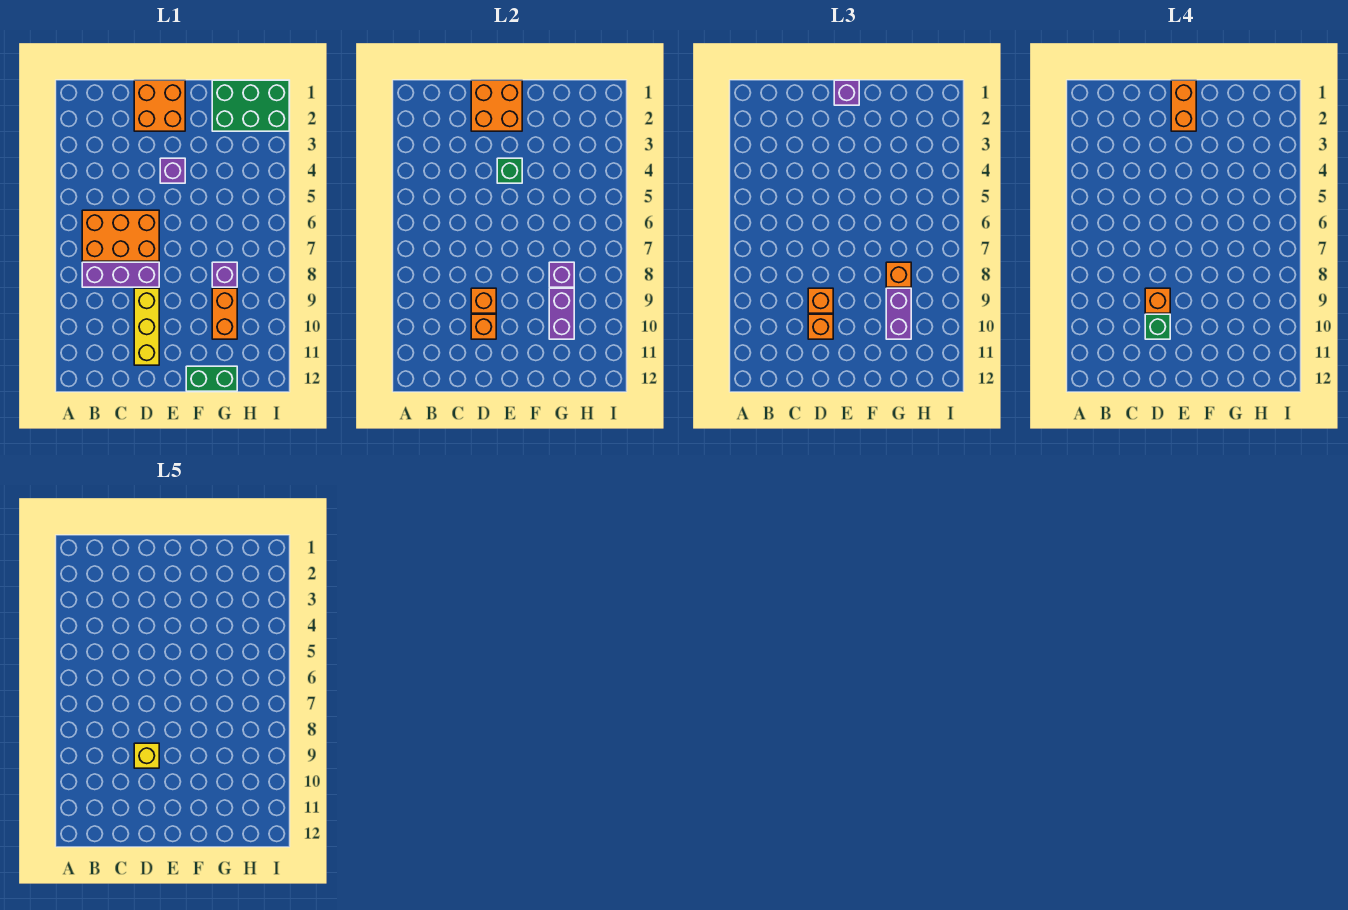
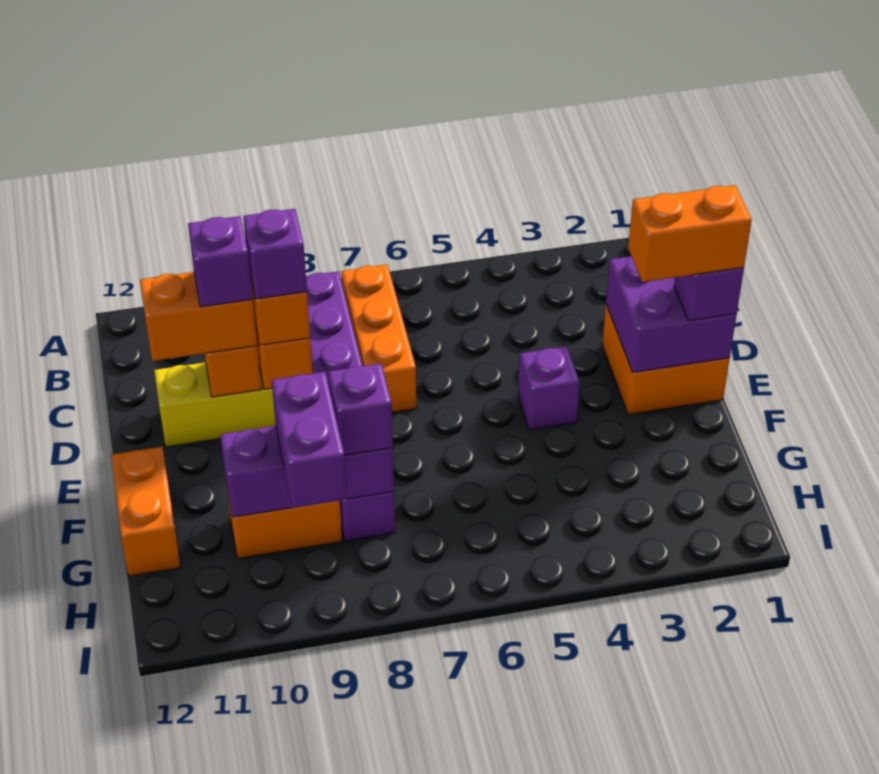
orange 2x3 brick [82,210,159,261] -> orange 1x3 brick [341,265,416,412]
orange 2x2 brick [471,80,522,131] -> purple 2x2 brick [606,256,737,372]
orange 1x1 brick [1145,288,1170,313] -> purple 1x1 brick [243,209,307,299]
yellow 1x1 brick [134,743,159,768] -> none
orange 1x1 brick [808,314,833,339] -> orange 1x2 brick [140,272,257,361]
green 1x1 brick [1145,314,1170,339] -> purple 1x1 brick [188,216,252,307]
green 1x1 brick [497,158,522,183] -> none
green 1x2 brick [186,366,237,391] -> orange 1x2 brick [111,447,180,576]
green 2x3 brick [212,80,289,131] -> none
orange 1x1 brick [886,262,911,287] -> purple 1x1 brick [328,363,393,455]
purple 1x2 brick [886,288,911,339] -> purple 1x2 brick turned to [272,372,347,508]

